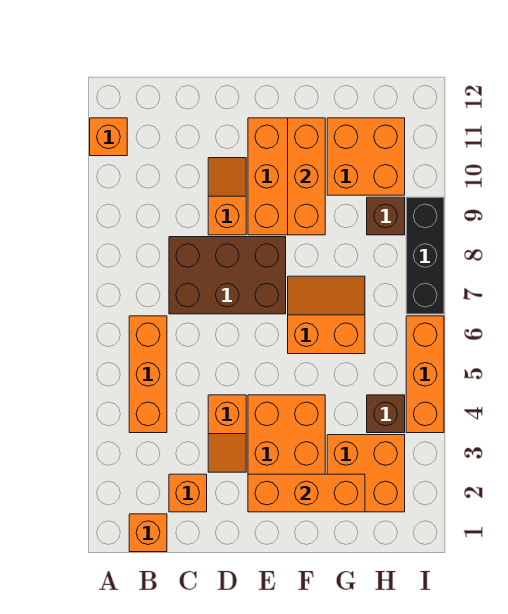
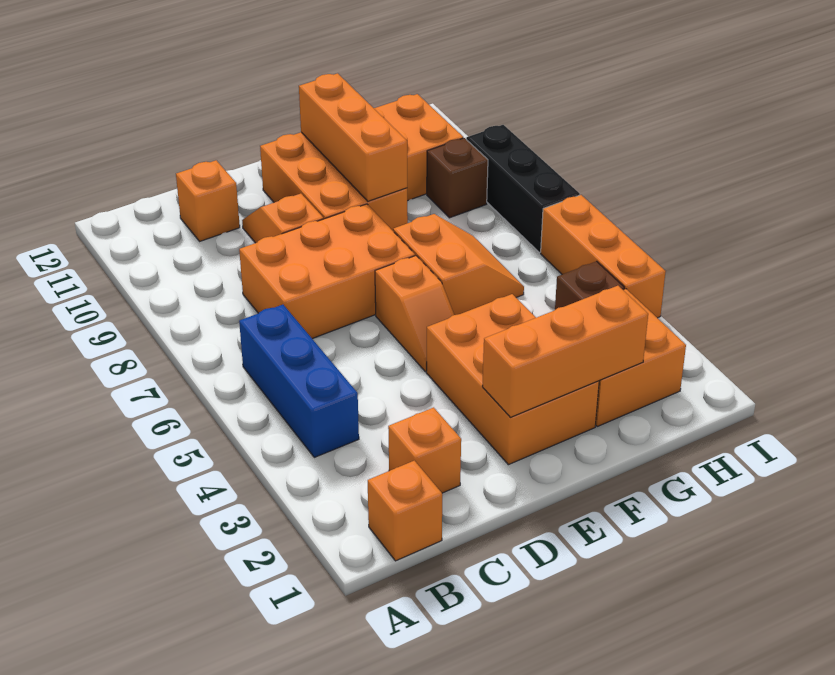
orange 1x1 brick [90,118,127,156] -> orange 1x1 brick moved to [176,160,240,241]
orange 1x3 brick [129,316,167,433] -> blue 1x3 brick [239,305,359,457]
brown 2x3 brick [169,237,286,314] -> orange 2x3 brick [239,204,415,339]
orange 1x2 slope [208,395,246,472] -> orange 1x2 slope moved to [375,256,454,371]
orange 2x2 slope [288,276,365,354] -> orange 2x2 slope turned to [393,214,524,315]

